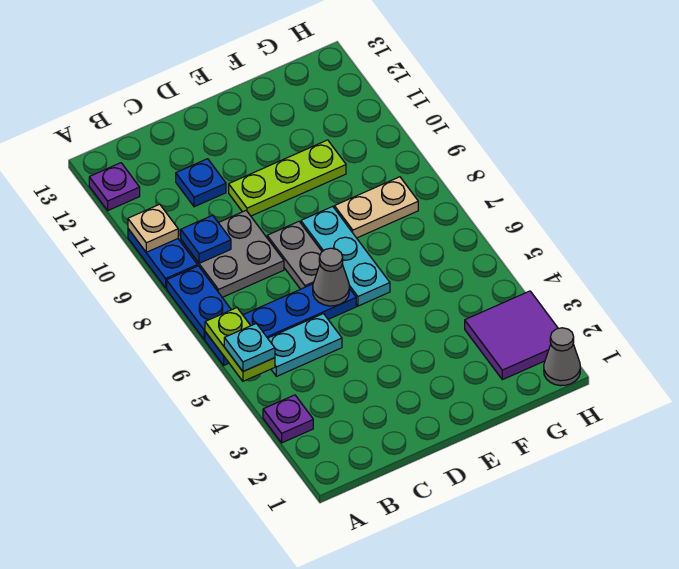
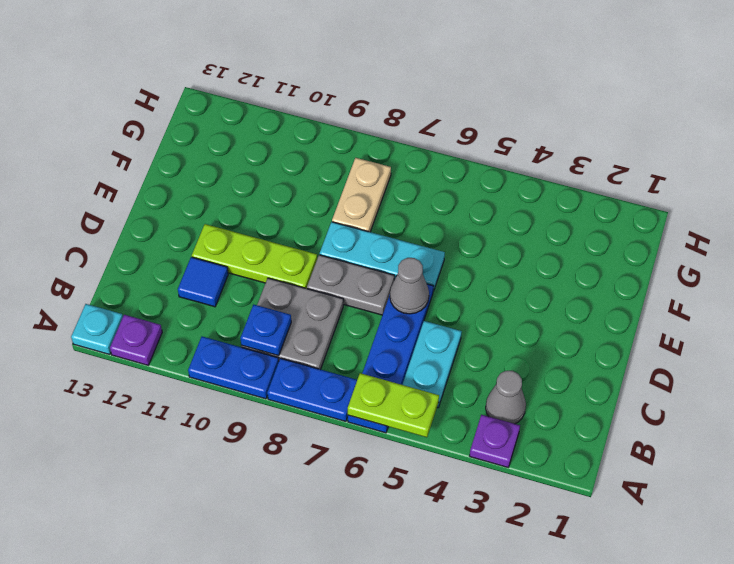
cyan 1x1 plate [224,323,275,372] -> cyan 1x1 plate moved to [71,304,123,355]
tan 1x1 plate [128,204,178,252] -> none
blue 1x1 plate [176,159,226,207] -> blue 1x1 tile [178,257,228,307]
lime 1x3 plate [229,140,346,216] -> lime 1x3 plate turned to [192,224,317,289]
purple 2x2 tile [465,291,558,380] -> none
grey 1x1 cone [544,328,580,386] -> grey 1x1 cone moved to [486,371,526,424]

